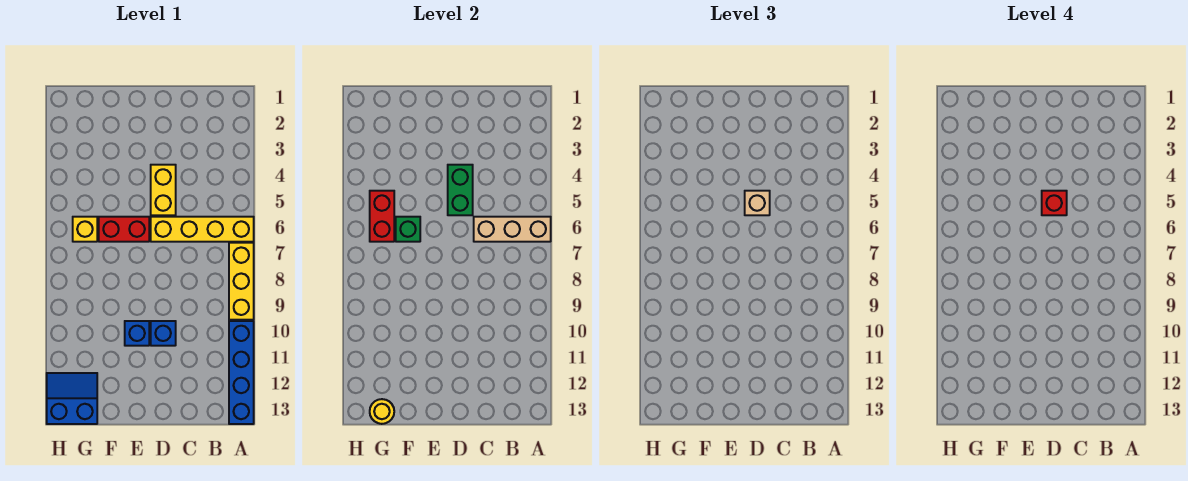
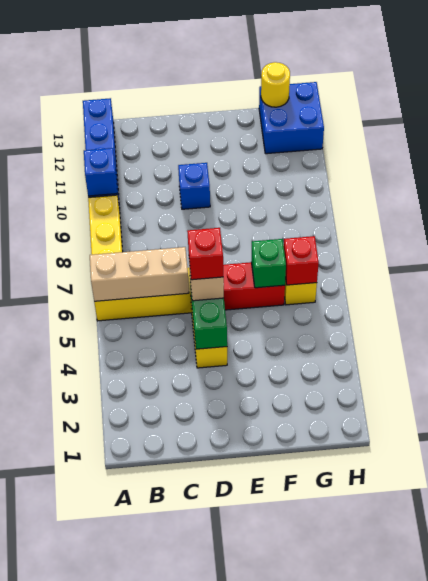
blue 1x1 brick [125,321,149,346] -> blue 1x1 brick moved to [84,148,117,196]
red 1x2 brick [370,191,394,242] -> red 1x1 brick [284,236,319,285]
blue 2x2 slope [47,373,97,424] -> blue 2x2 brick [259,82,324,154]

